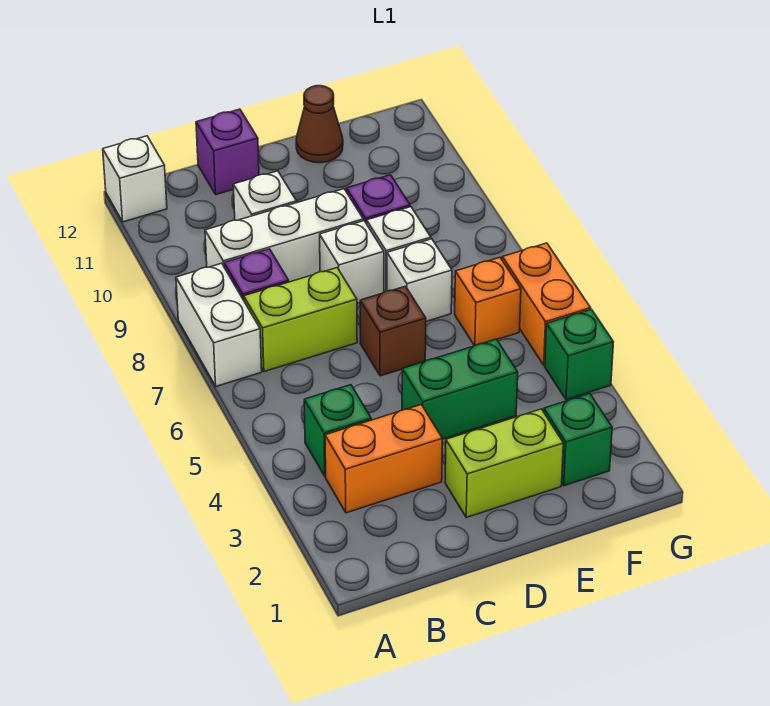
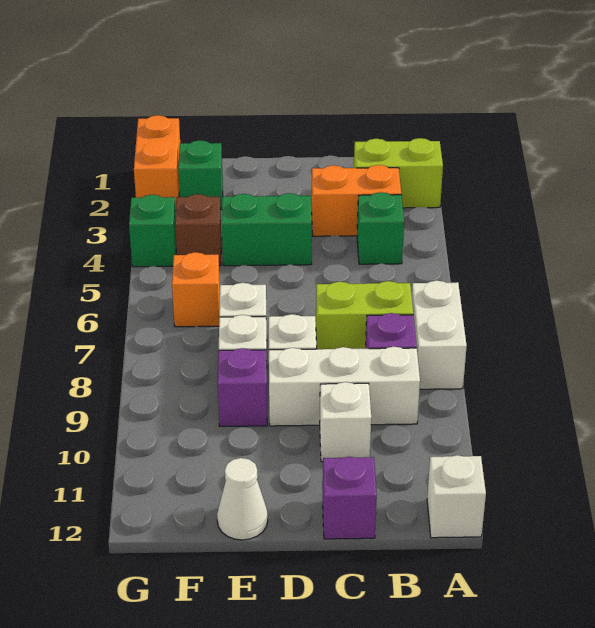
lime 1x2 brick [445,409,563,517] -> lime 1x2 brick moved to [354,138,443,208]
brown 1x1 brick [360,286,426,376] -> brown 1x1 brick moved to [175,194,222,266]
brown 1x1 cone [296,86,343,163] -> white 1x1 cone [217,458,268,540]
orange 1x2 brick [502,243,591,365] -> orange 1x2 brick moved to [134,115,180,210]

